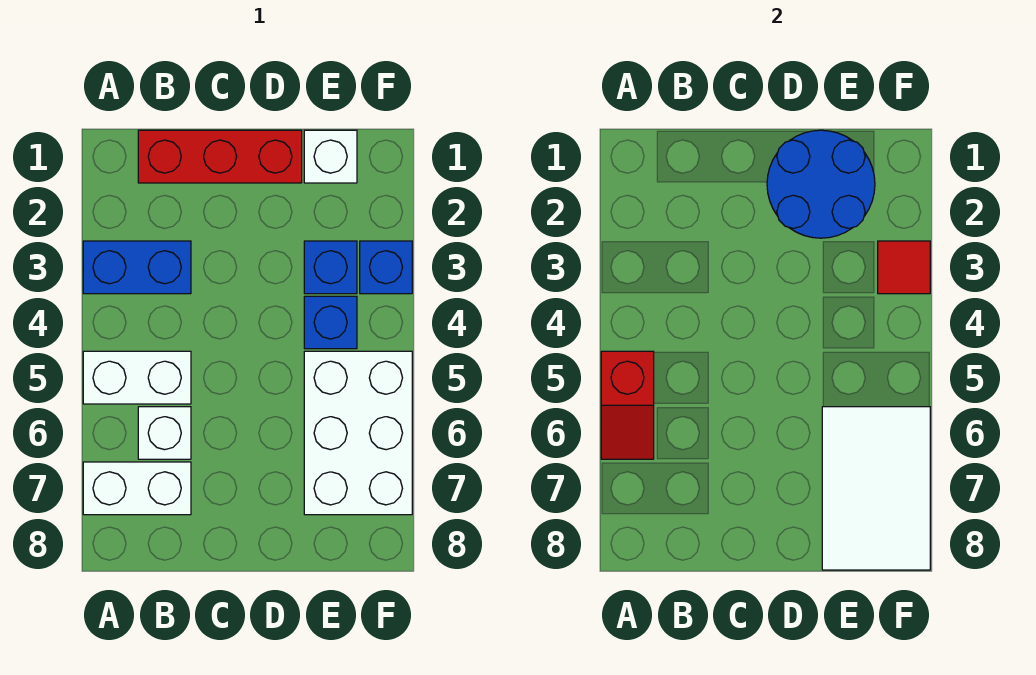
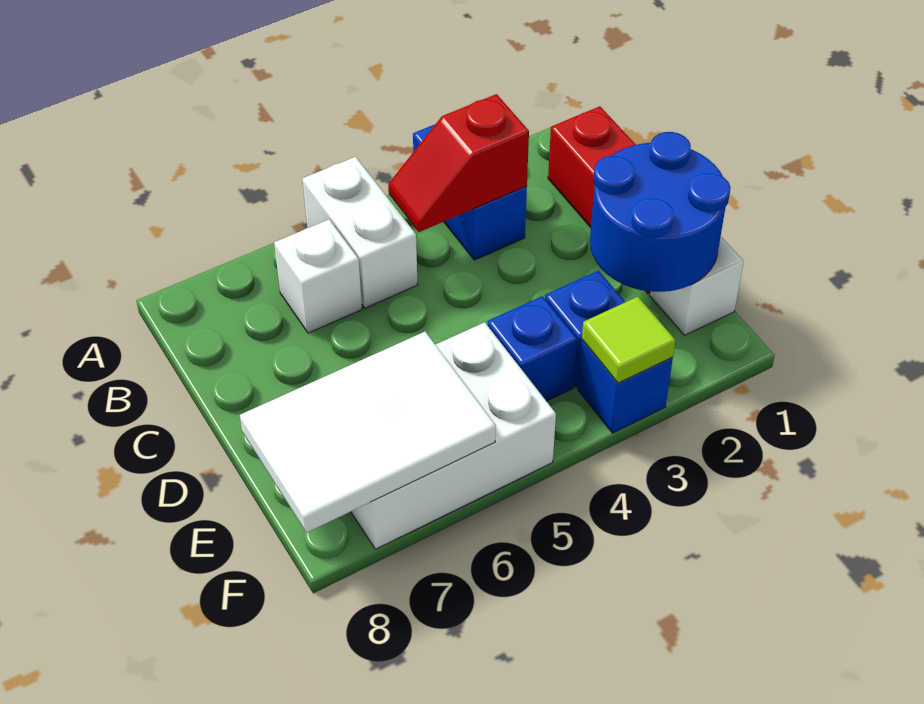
red 1x2 slope [601,351,654,459] -> red 1x2 slope moved to [388,94,529,232]
white 1x2 brick [83,462,191,515] -> none
red 1x1 tile [878,241,930,294] -> lime 1x1 tile [582,297,675,383]

